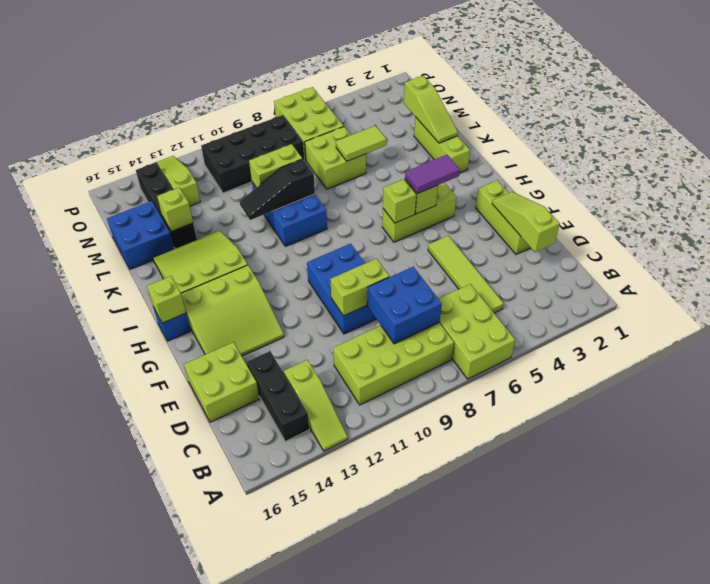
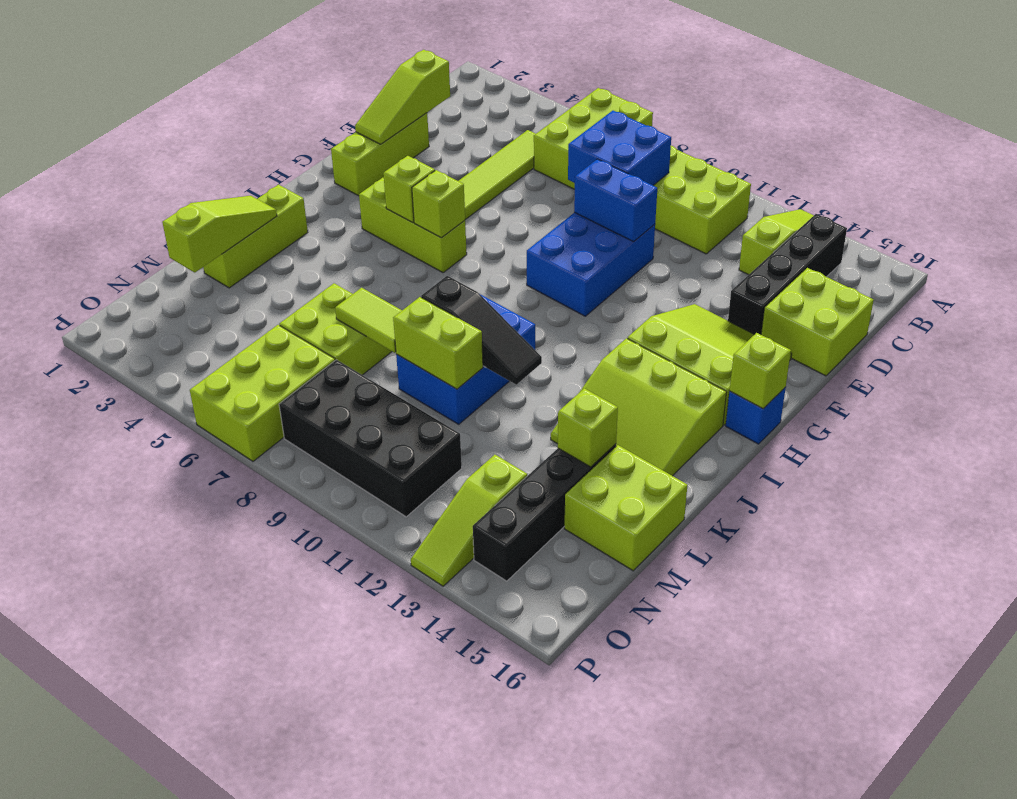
black 1x3 brick [247,351,309,441] -> black 1x4 brick [728,214,847,335]
lime 1x2 brick [330,259,389,316] -> blue 1x2 brick [574,159,657,242]
purple 1x2 tile [405,155,460,194] -> none
lime 1x2 tile [336,126,387,161] -> lime 1x2 tile moved to [335,288,402,353]
blue 2x2 brick [107,201,174,269] -> lime 2x2 brick [564,445,687,571]

